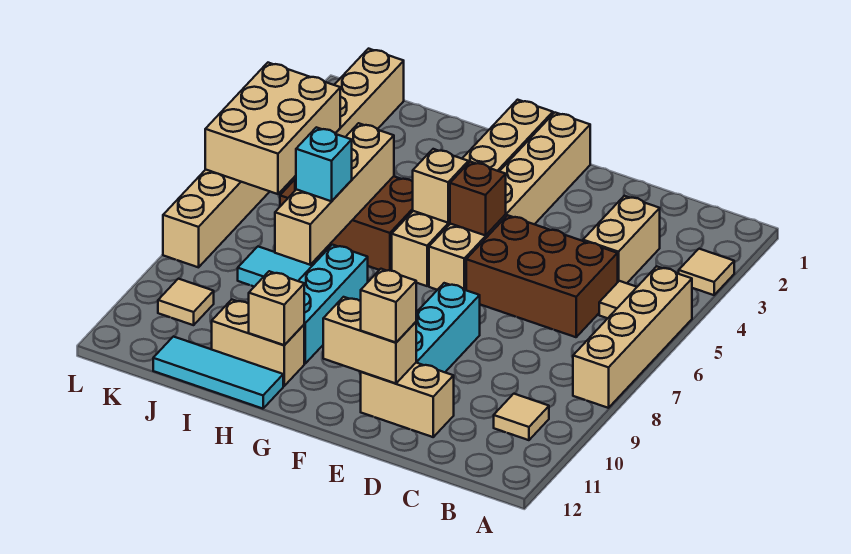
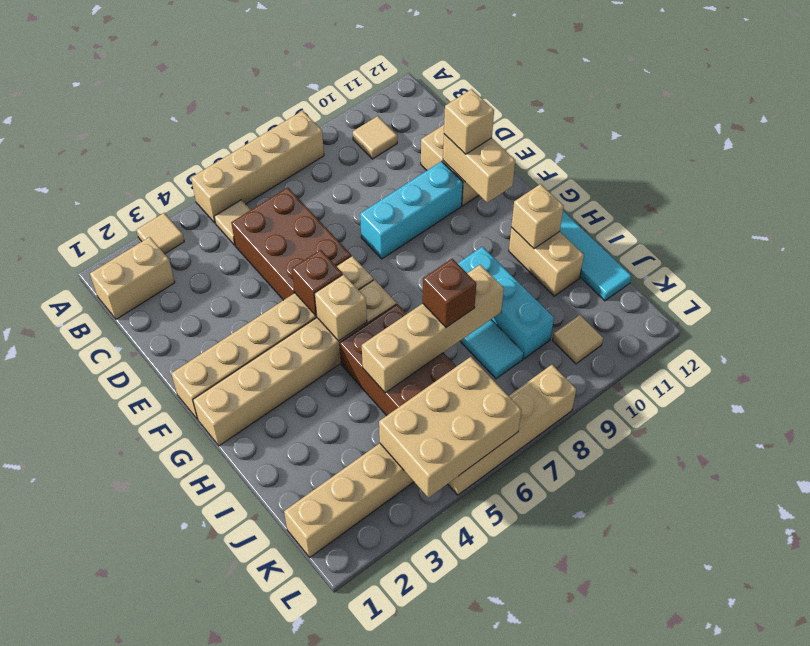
tan 1x2 brick [583,196,660,283] -> tan 1x2 brick moved to [90,237,175,319]
cyan 1x3 brick [299,245,368,363] -> cyan 1x3 brick turned to [457,247,554,359]
cyan 1x1 brick [296,127,352,201] -> brown 1x1 brick [423,259,476,327]

